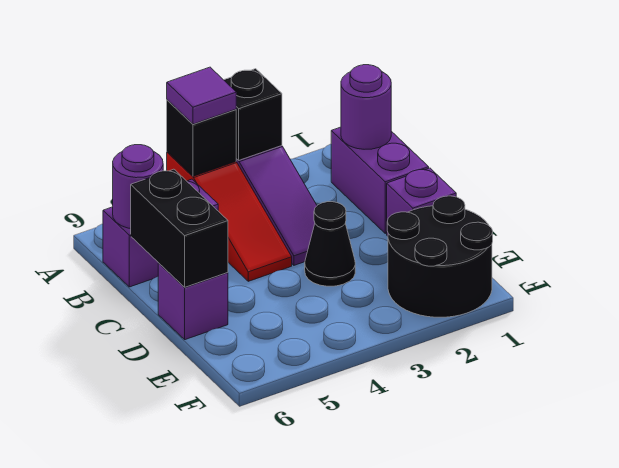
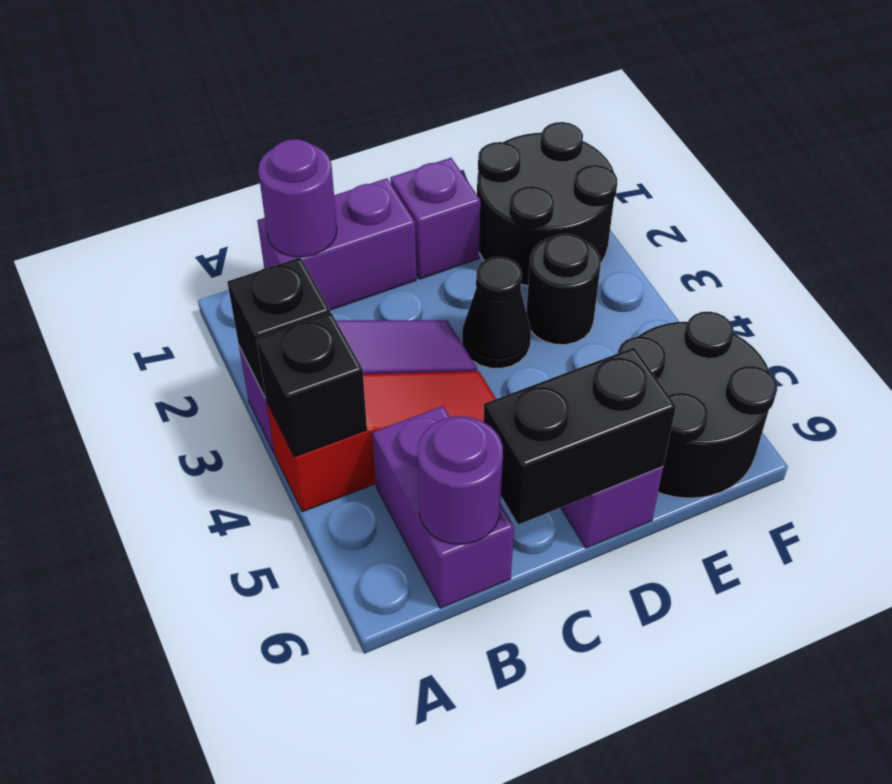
purple 1x1 tile [167,67,236,124] -> none
none -> black 1x1 round brick [526,234,601,345]
none -> black 2x2 round brick [618,311,777,498]

